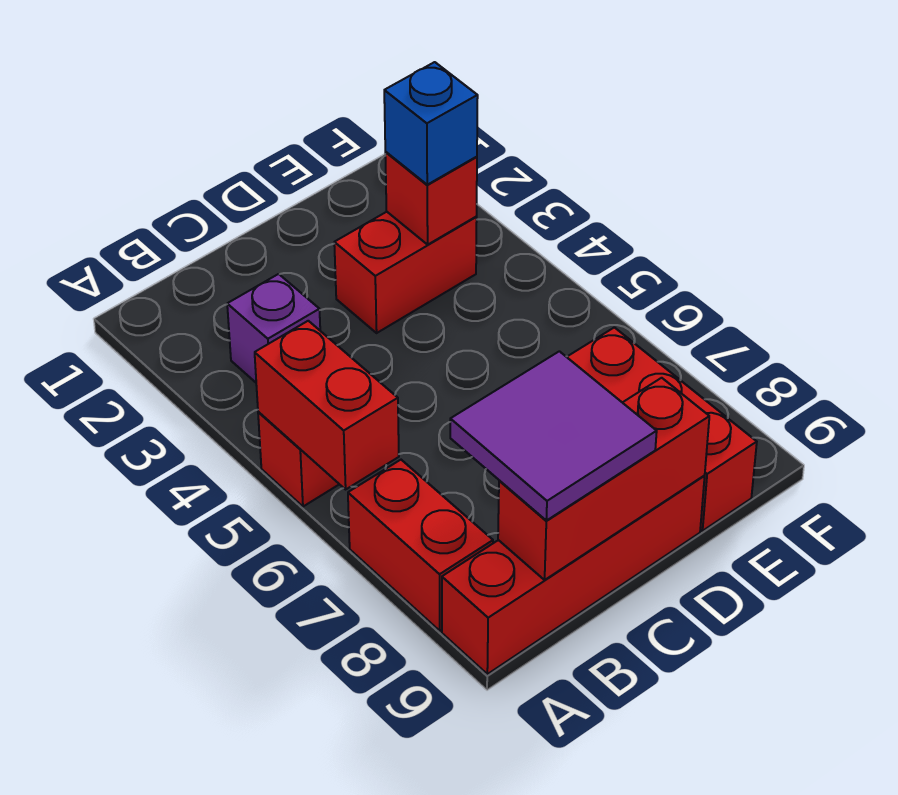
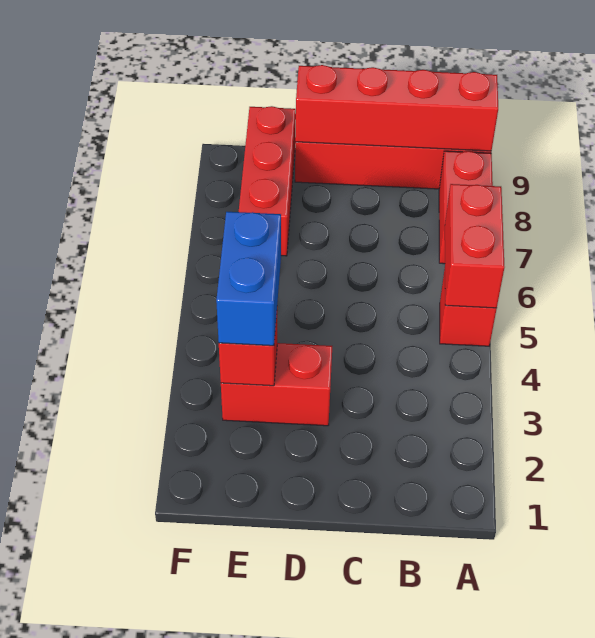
purple 1x1 brick [227,274,320,382] -> none
purple 2x2 tile [450,351,657,521] -> none
red 1x3 brick [498,378,709,580] -> red 1x4 brick [295,65,498,151]
blue 1x1 brick [384,62,478,185] -> blue 1x2 brick [216,212,281,346]

